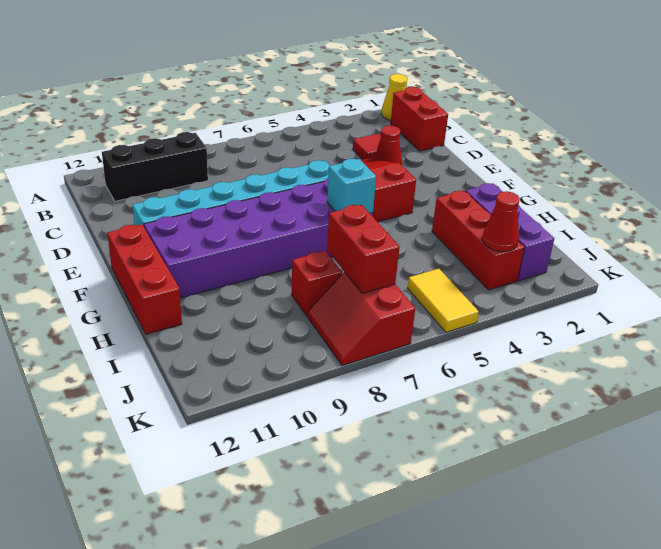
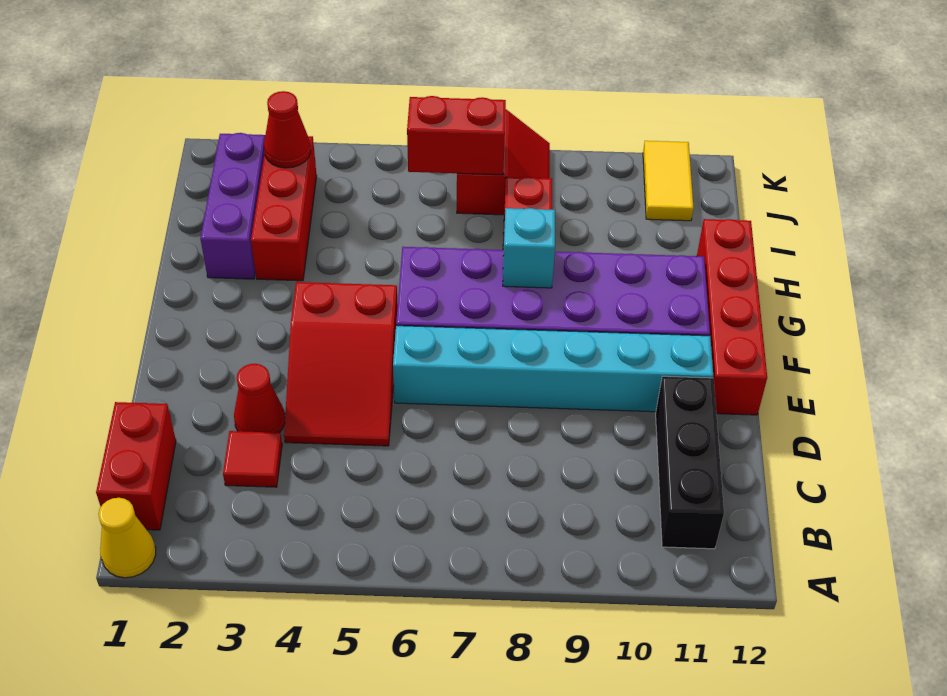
black 1x3 brick [102,132,208,201] -> black 1x3 brick turned to [656,376,724,549]
red 1x3 brick [107,224,182,334] -> red 1x4 brick [697,219,767,415]
cyan 1x1 brick [327,159,376,213] -> cyan 1x1 brick moved to [503,208,555,288]
red 1x2 brick [327,205,400,294] -> red 1x2 brick turned to [407,96,506,175]
yellow 1x2 tile [408,269,479,332] -> yellow 1x2 tile moved to [643,141,694,221]

